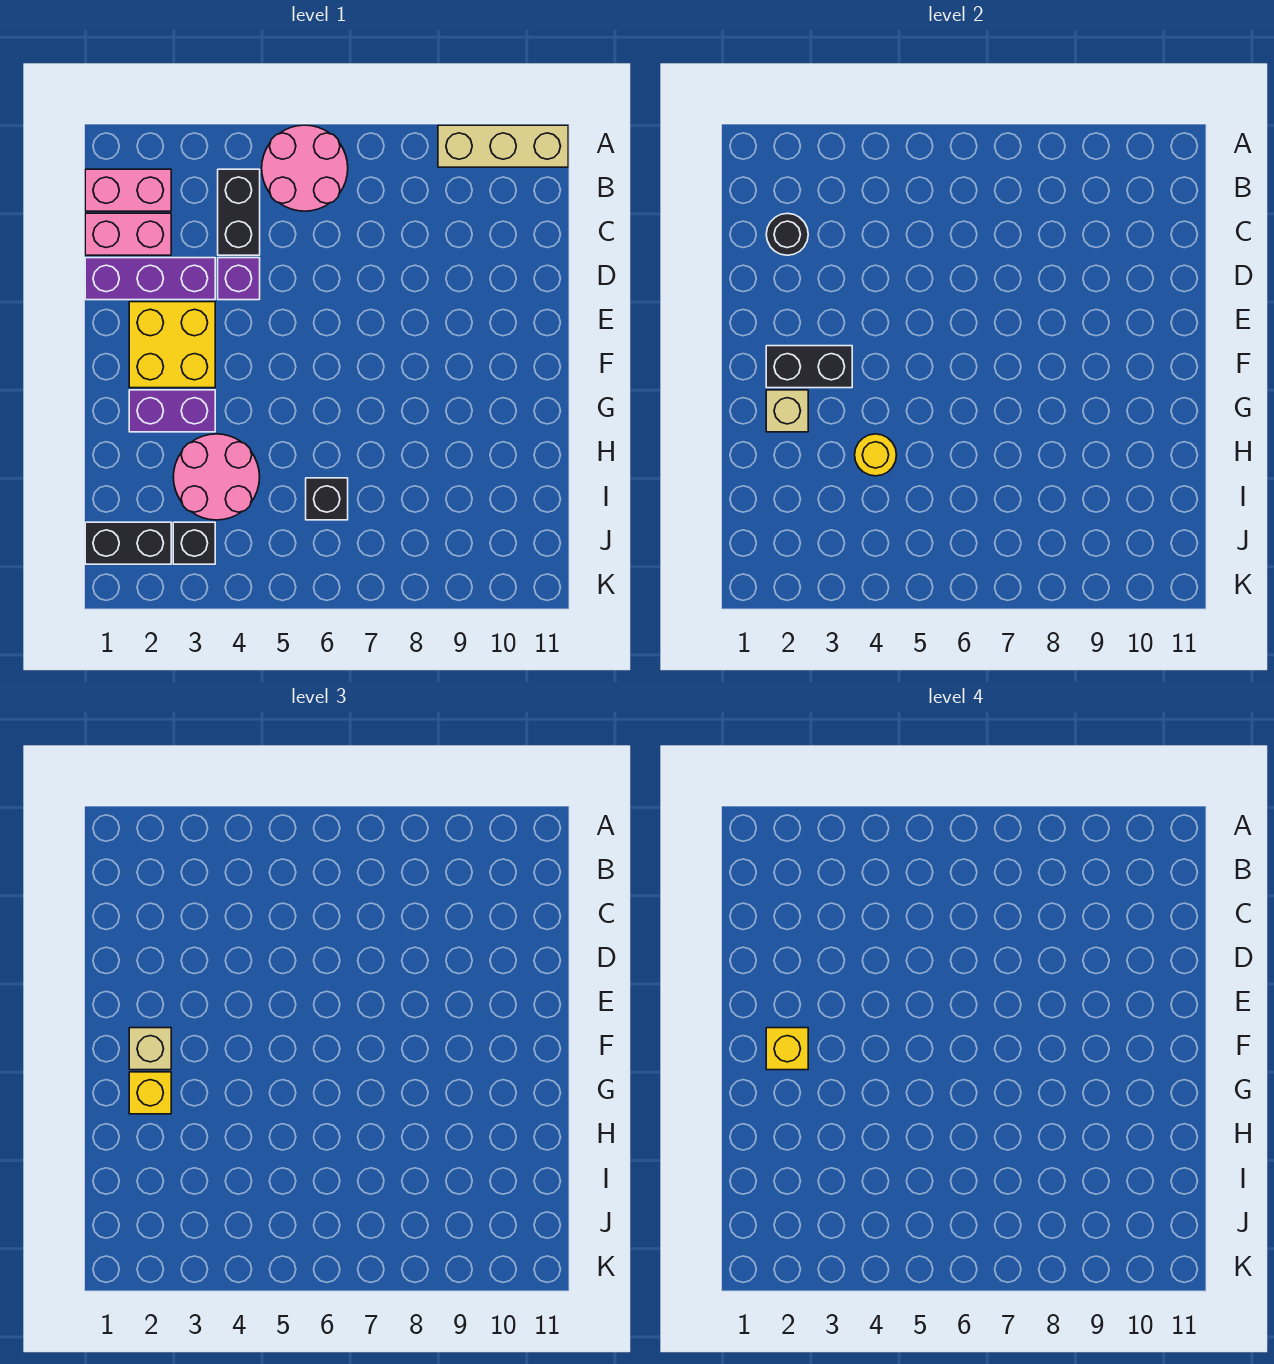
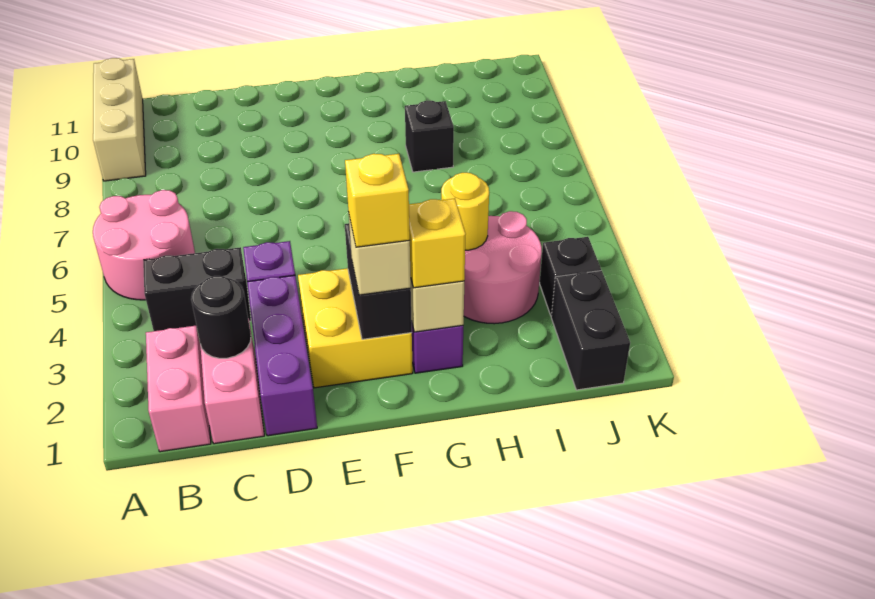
black 1x1 brick [306,478,348,520] -> black 1x1 brick moved to [405,101,454,172]

